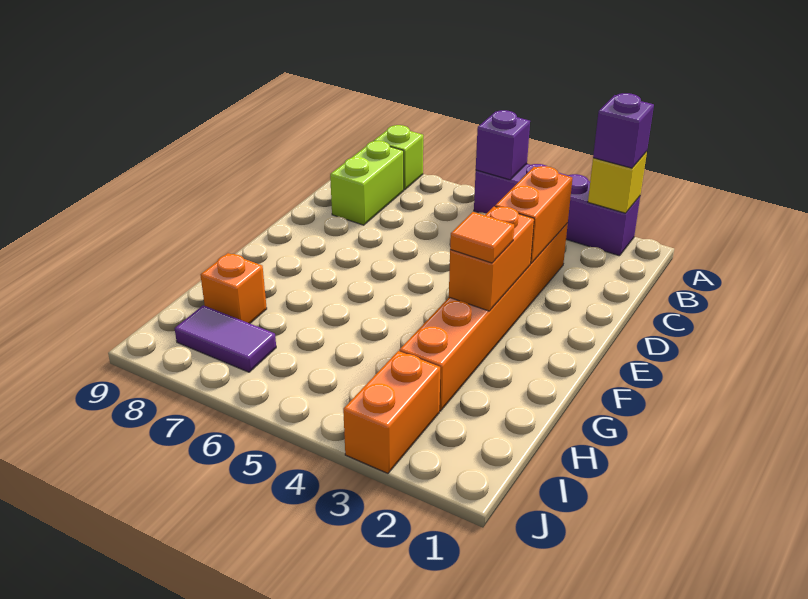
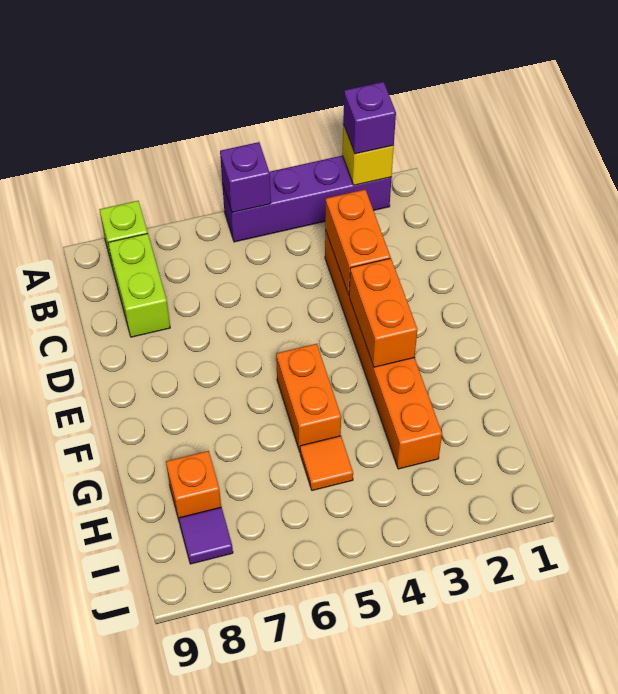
orange 1x1 tile [450,212,514,263] -> orange 1x1 tile moved to [300,436,353,491]
orange 1x2 brick [343,351,440,473] -> orange 1x2 brick moved to [276,344,341,452]
purple 1x2 tile [175,305,276,372] -> purple 1x1 tile [179,507,233,564]

